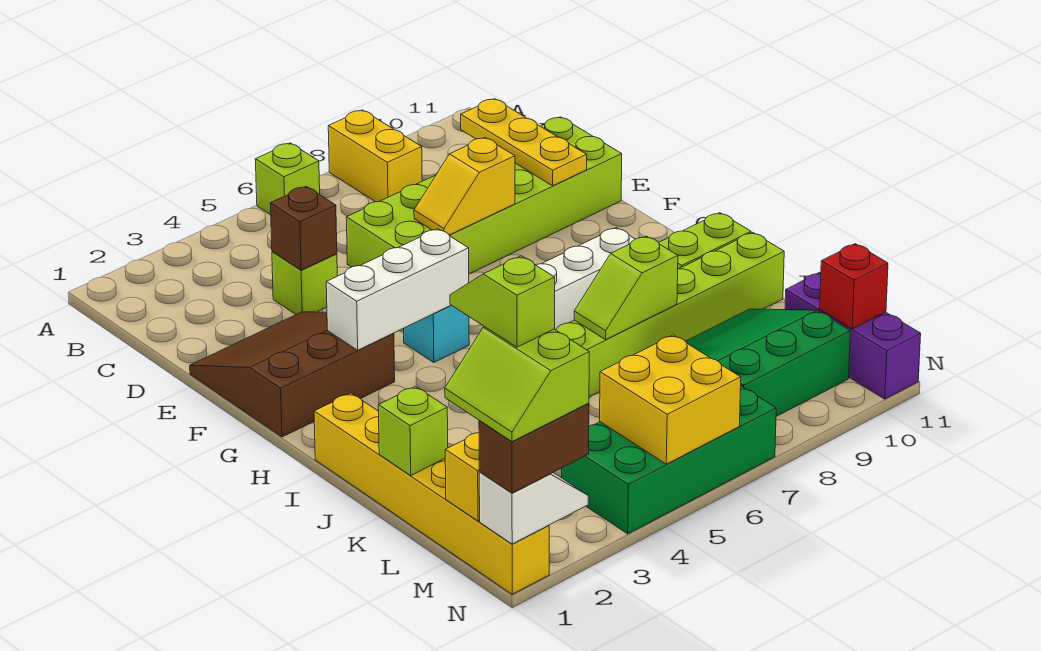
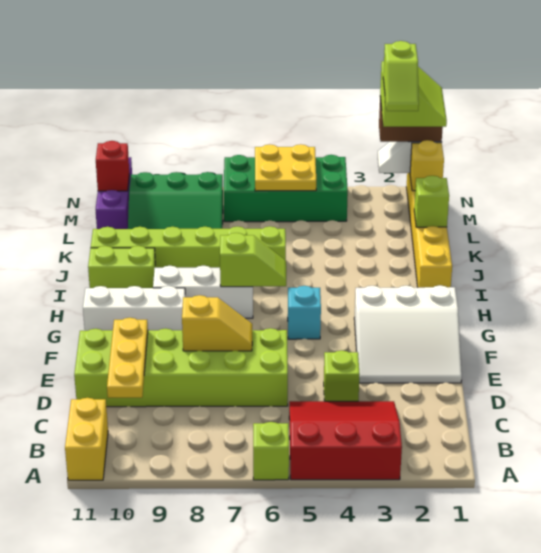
none -> red 3x3 slope [289,401,402,480]
yellow 1x2 brick [328,110,422,202] -> yellow 1x2 brick moved to [65,398,108,480]
brown 1x1 brick [270,186,337,270] -> none
brown 3x3 slope [190,312,395,437] -> white 3x3 slope [354,285,462,383]
white 1x3 brick [326,229,469,350] -> white 1x3 brick moved to [83,286,185,331]
lime 1x2 slope [574,236,678,340] -> lime 1x2 slope moved to [220,233,286,287]
yellow 2x2 brick [600,335,741,464] -> yellow 2x2 plate [255,144,316,191]

